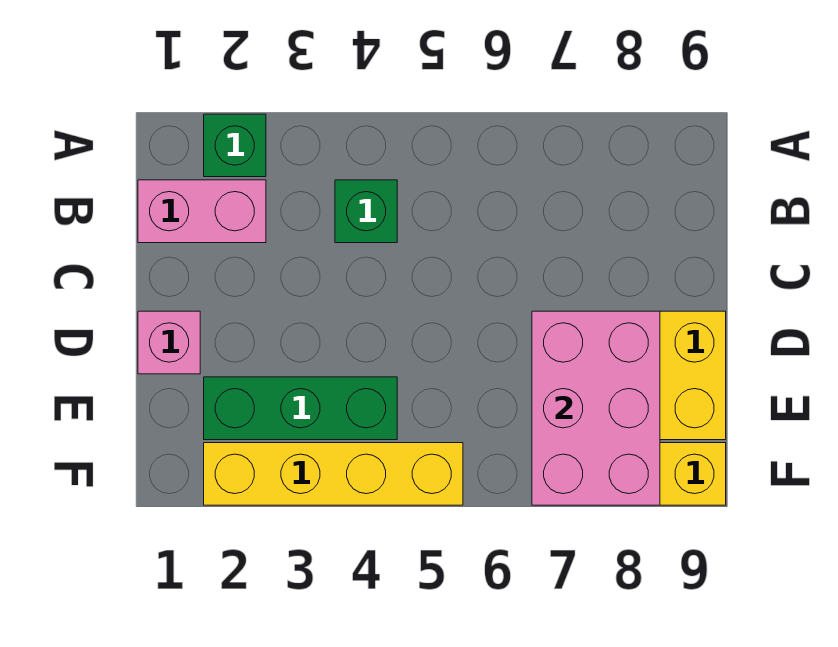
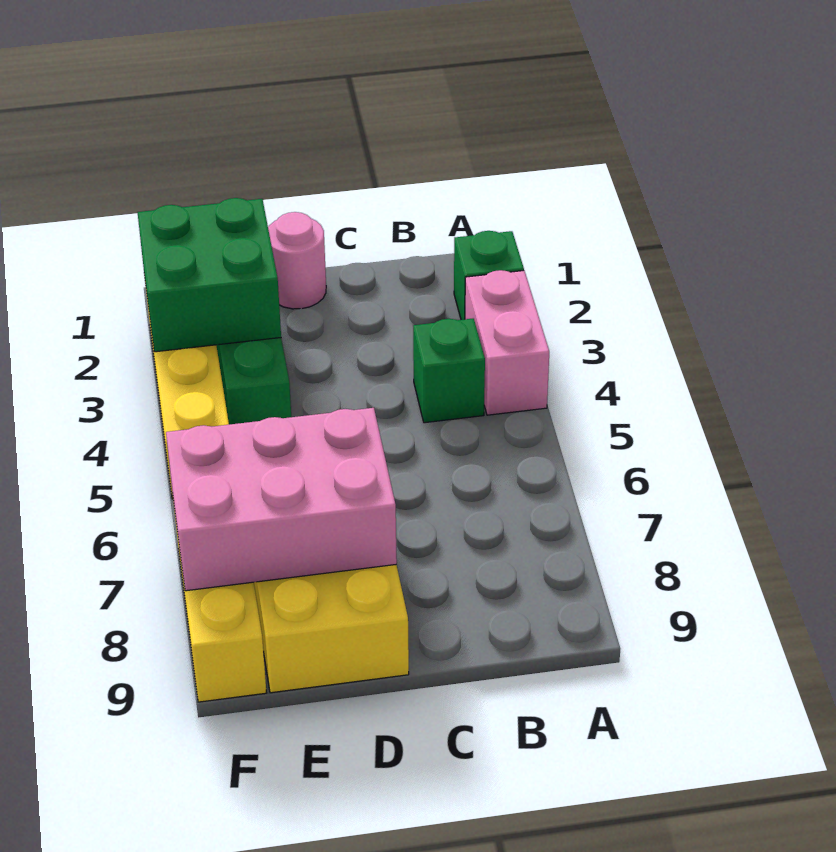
pink 1x2 brick [138,180,266,243] -> pink 1x2 brick moved to [465,270,549,415]
pink 1x1 brick [138,311,200,374] -> pink 1x1 round brick [268,212,326,309]
none -> green 2x2 brick [138,198,281,352]

